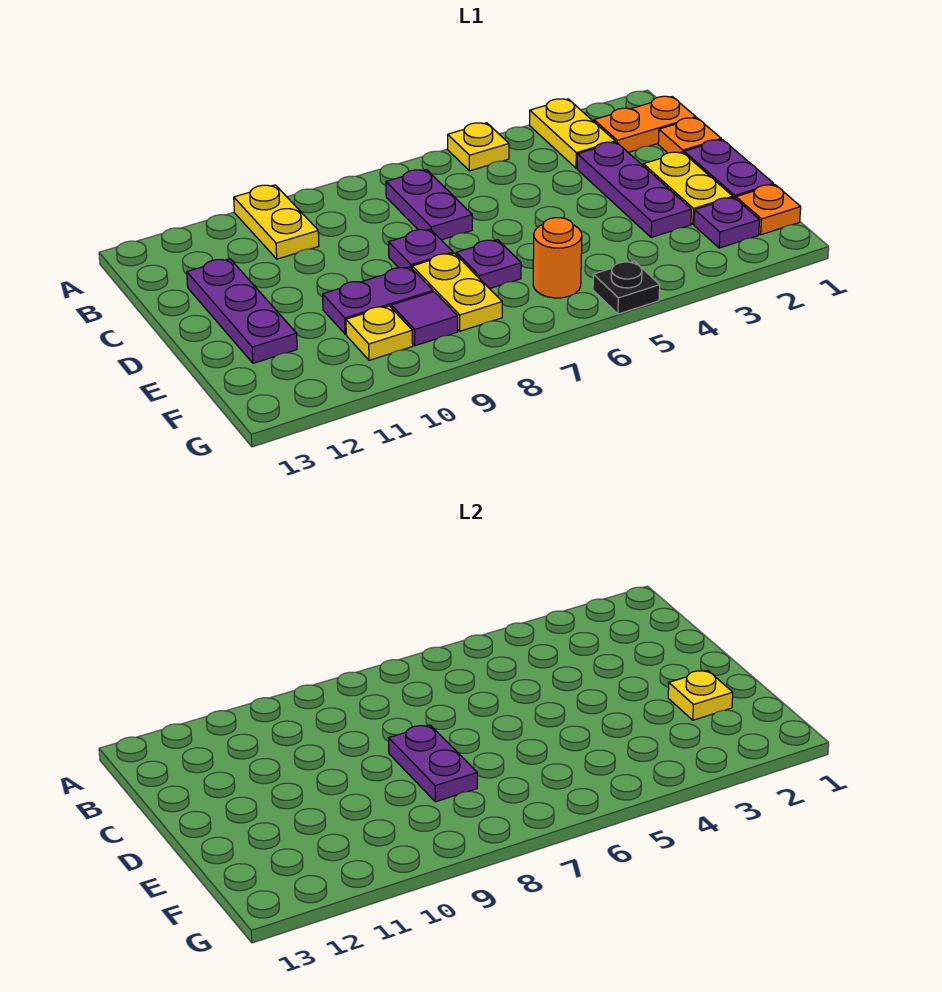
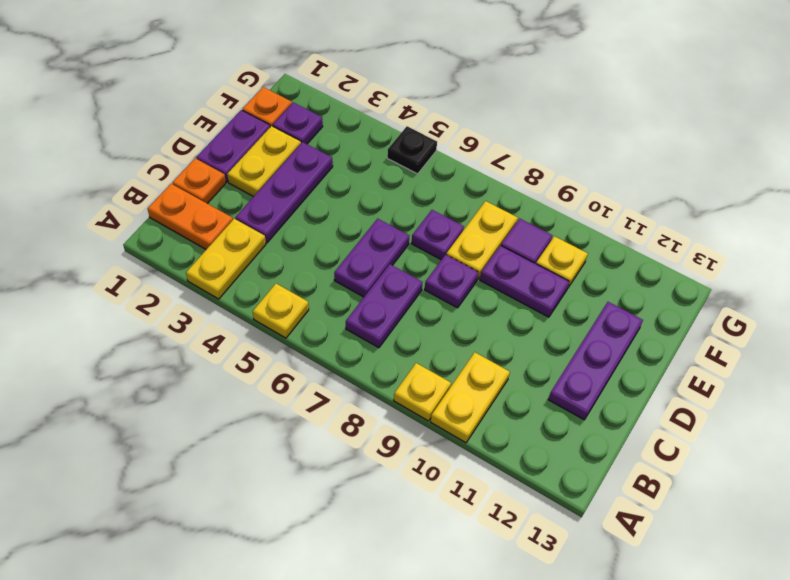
purple 1x2 plate [389,725,477,802] -> purple 1x2 plate moved to [334,219,409,297]
yellow 1x1 plate [668,670,733,720] -> yellow 1x1 plate moved to [394,363,451,421]
orange 1x1 round brick [533,218,582,298] -> none

